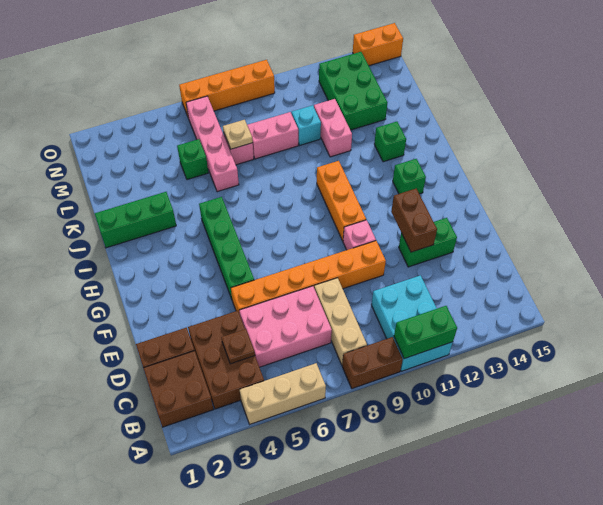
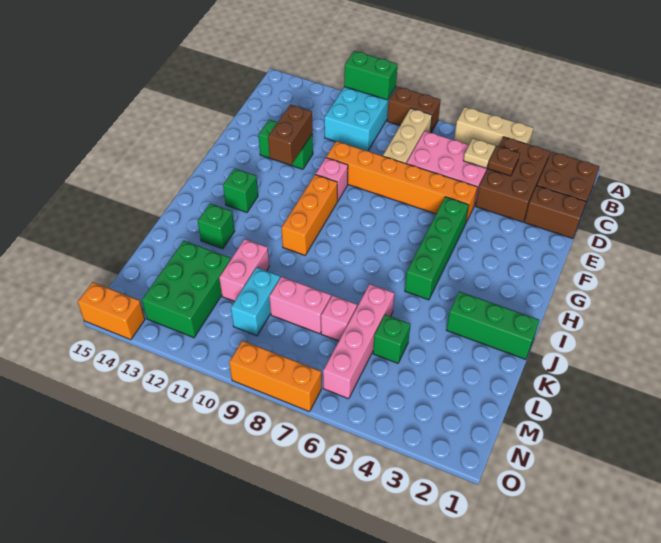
tan 1x1 plate [223,120,253,149] -> tan 1x1 plate moved to [463,139,495,168]
cyan 1x1 brick [292,105,321,145] -> cyan 1x2 brick [231,267,280,336]
orange 1x4 brick [179,60,275,116] -> orange 1x3 brick [229,341,321,412]

